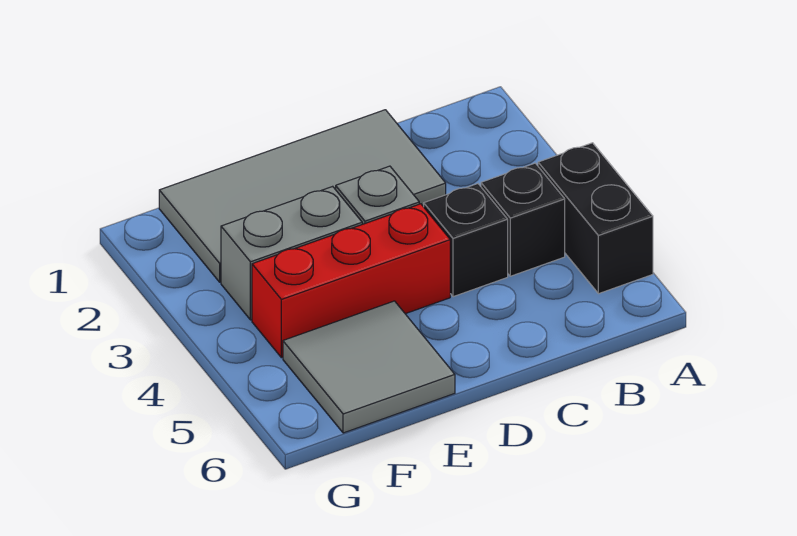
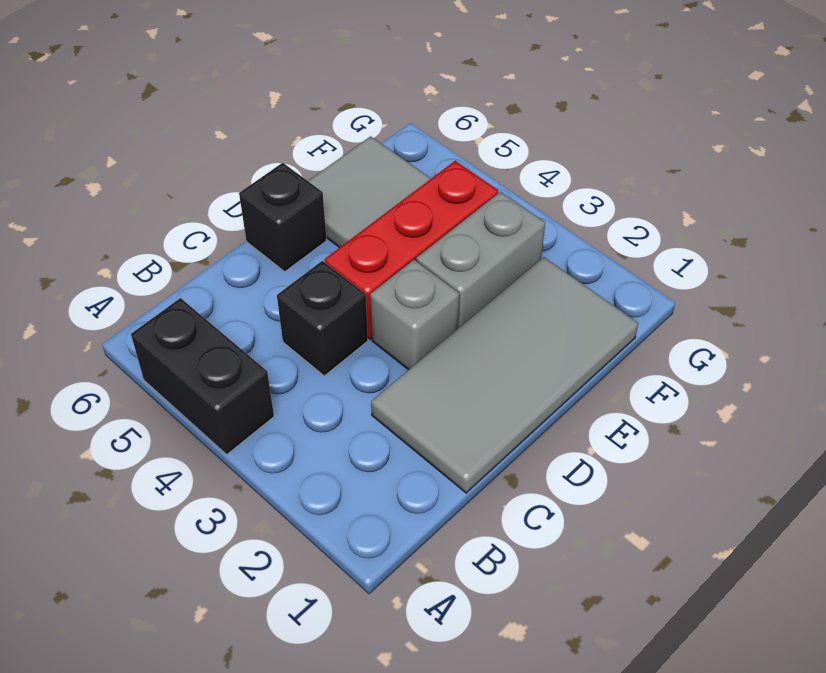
black 1x1 brick [481,163,565,276] -> black 1x1 brick moved to [239,163,327,272]

